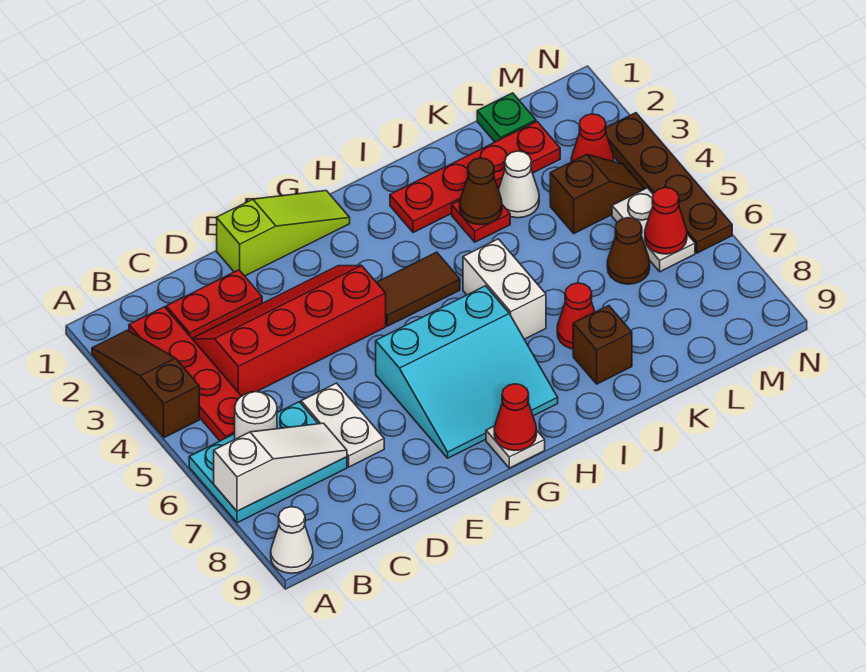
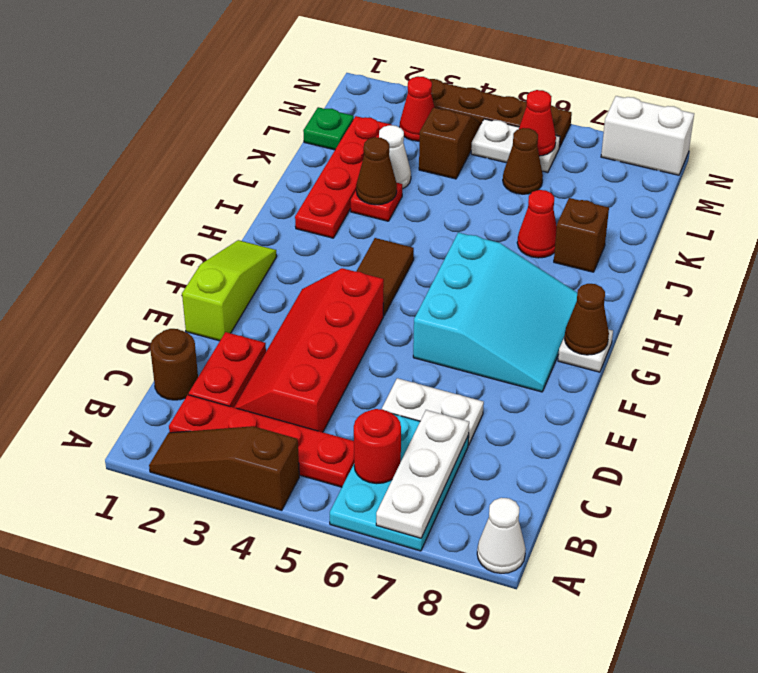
white 1x3 slope [214,423,347,511] -> white 1x3 plate [376,410,469,538]
white 1x1 round brick [235,392,277,439] -> red 1x1 round brick [354,409,401,484]
none -> brown 1x1 round brick [150,329,198,400]
red 1x1 cone [494,384,537,451] -> brown 1x1 cone [564,284,609,355]
white 1x2 brick [463,239,546,339] -> white 1x2 brick moved to [601,96,694,175]

